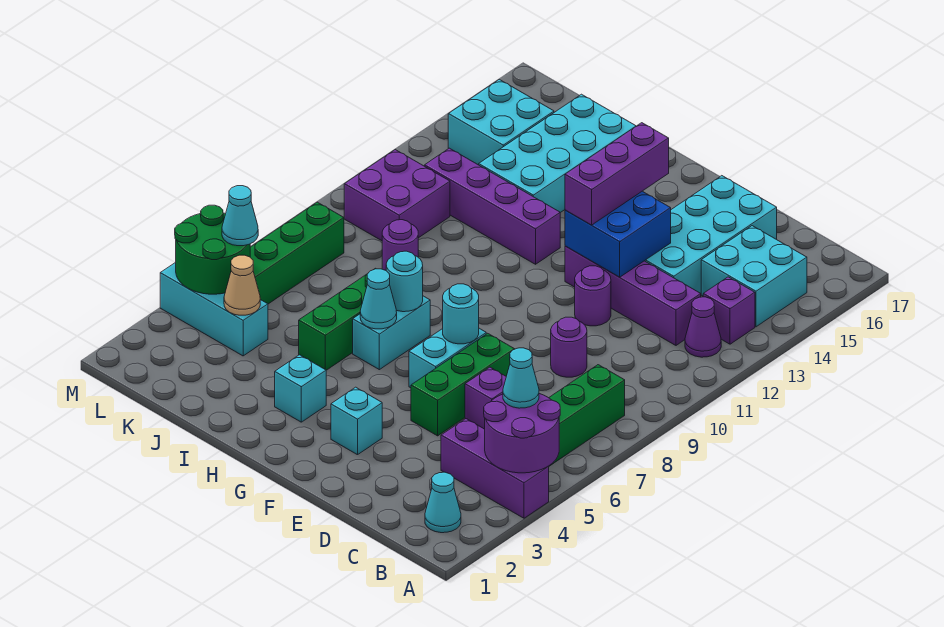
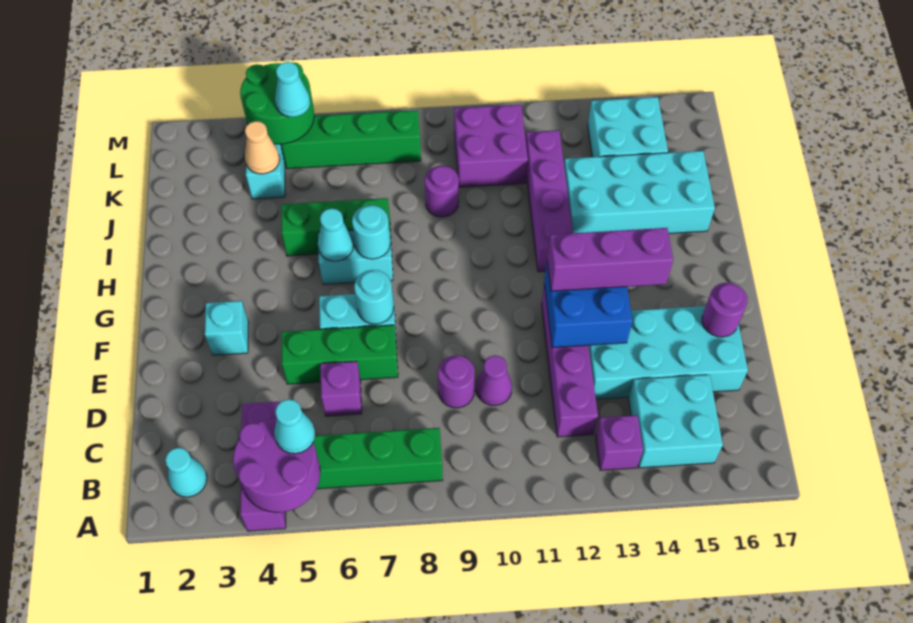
purple 1x1 cone [685,297,721,357] -> purple 1x1 cone moved to [476,355,512,405]
purple 1x1 round brick [575,266,611,326] -> purple 1x1 round brick moved to [702,283,747,337]
cyan 1x1 brick [275,355,326,422] -> none

